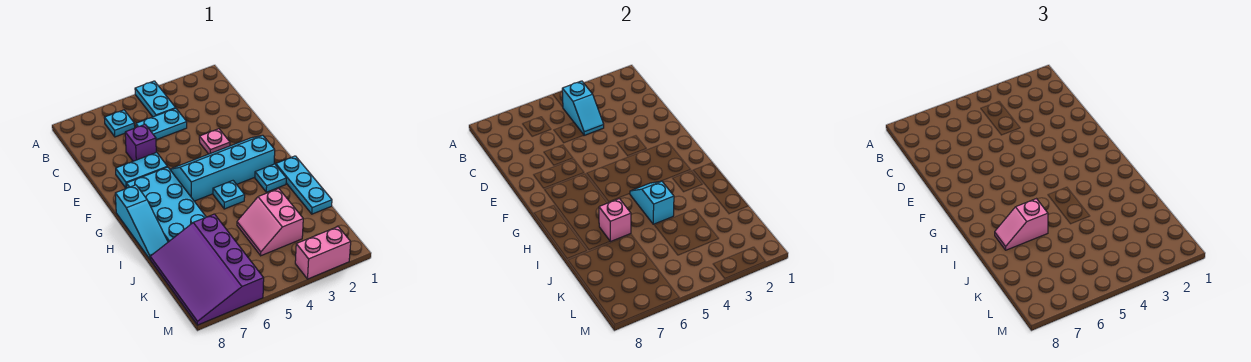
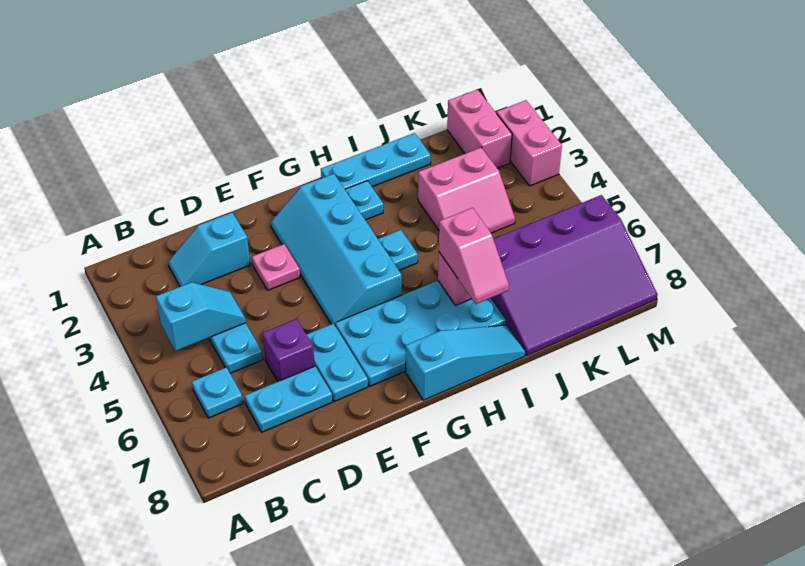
cyan 1x2 plate [135,81,176,117] -> cyan 1x2 plate moved to [245,366,332,432]
cyan 1x2 slope [630,181,674,224] -> cyan 1x2 slope moved to [168,213,250,287]
none -> pink 1x2 brick [447,90,512,168]

